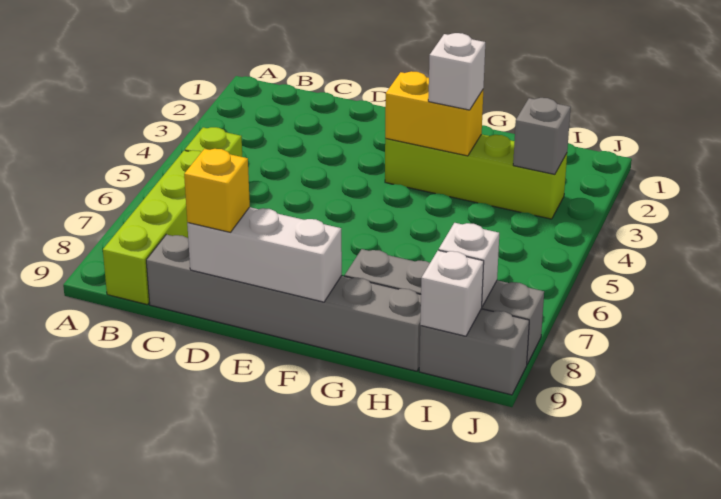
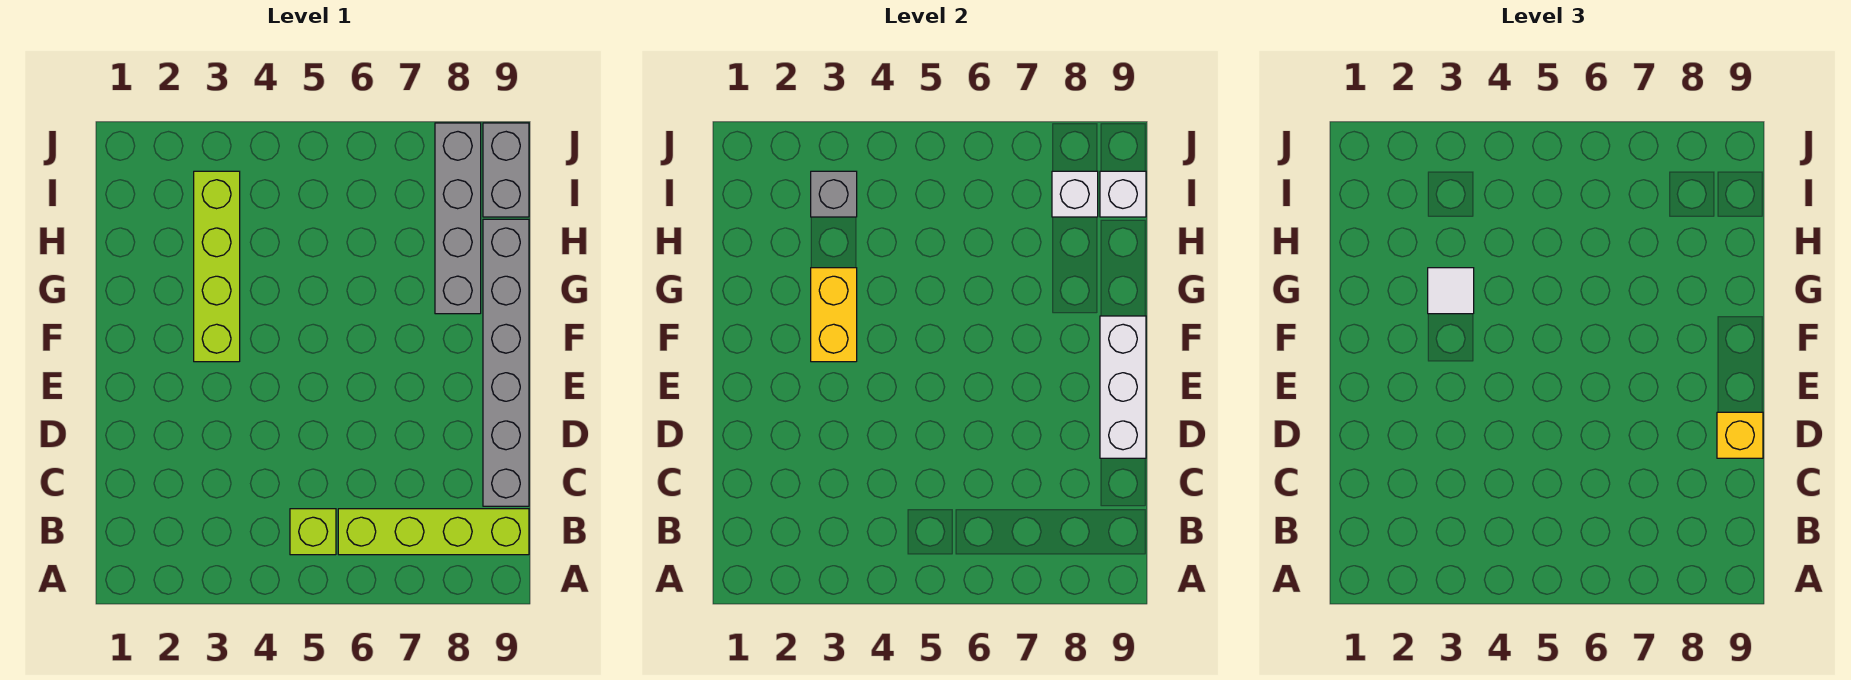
white 1x1 brick [428,33,485,110] -> white 1x1 tile [1428,268,1474,314]

